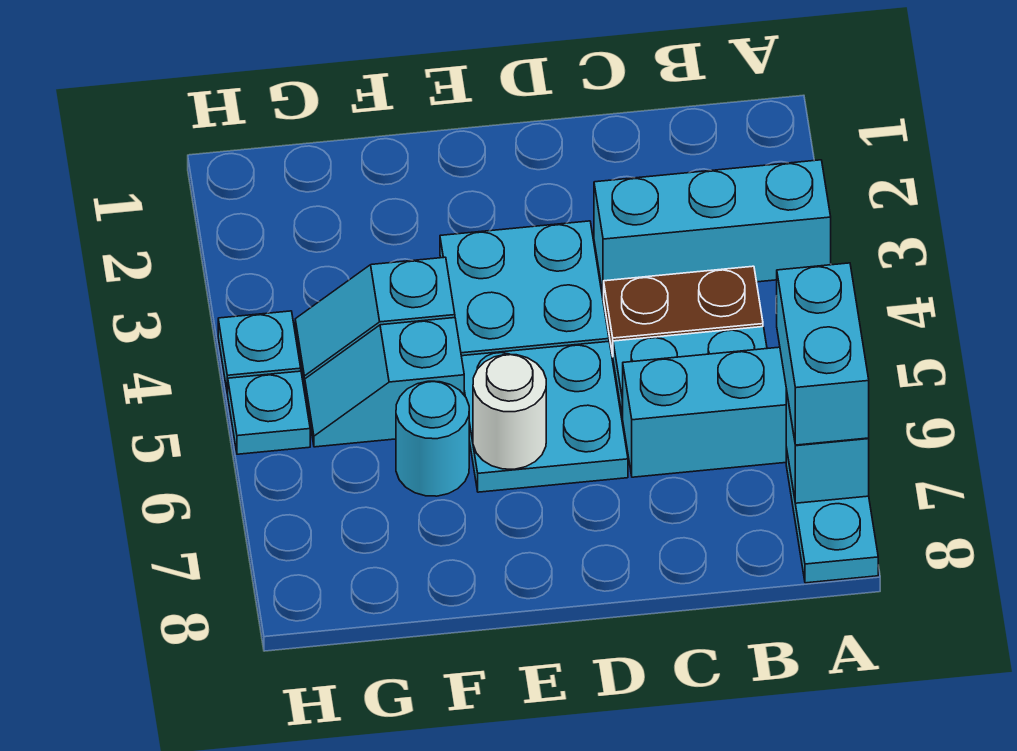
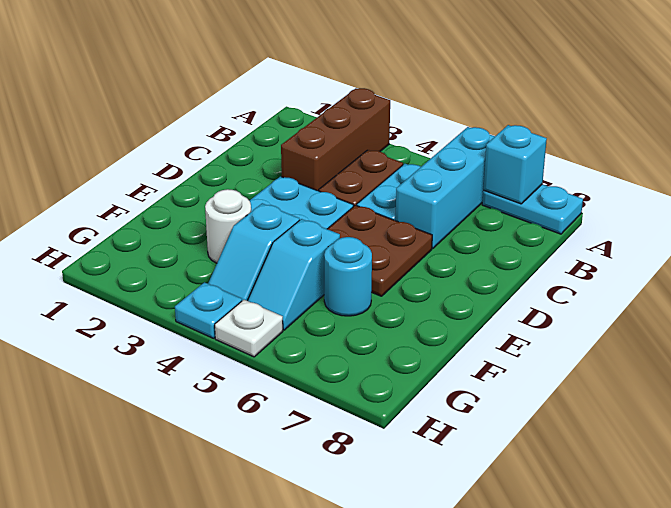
cyan 1x3 brick [594,160,831,297] -> brown 1x3 brick [281,88,390,191]
cyan 1x2 brick [777,263,869,445] -> none
cyan 2x2 plate [461,342,628,492] -> brown 2x2 plate [328,205,432,296]
white 1x1 round brick [473,354,546,469] -> white 1x1 round brick moved to [205,189,251,263]
cyan 1x1 plate [228,371,310,454] -> white 1x1 plate [215,300,283,357]

